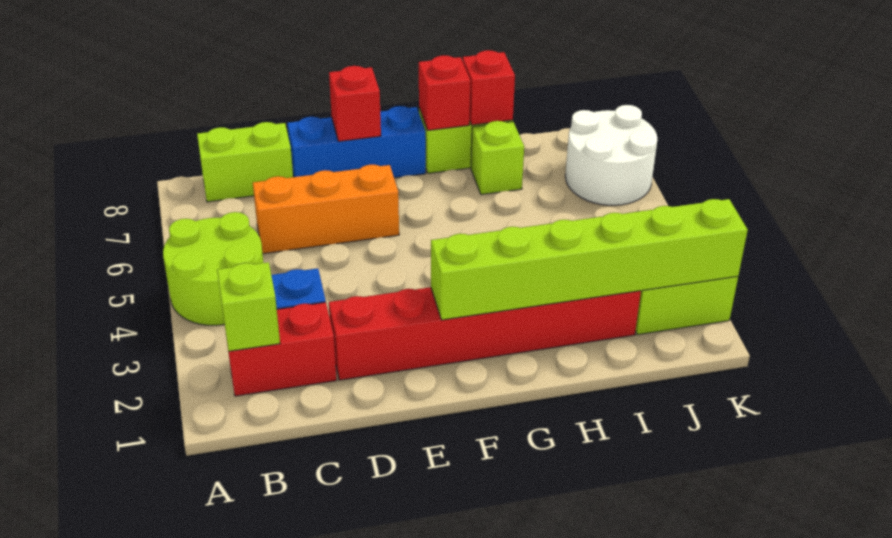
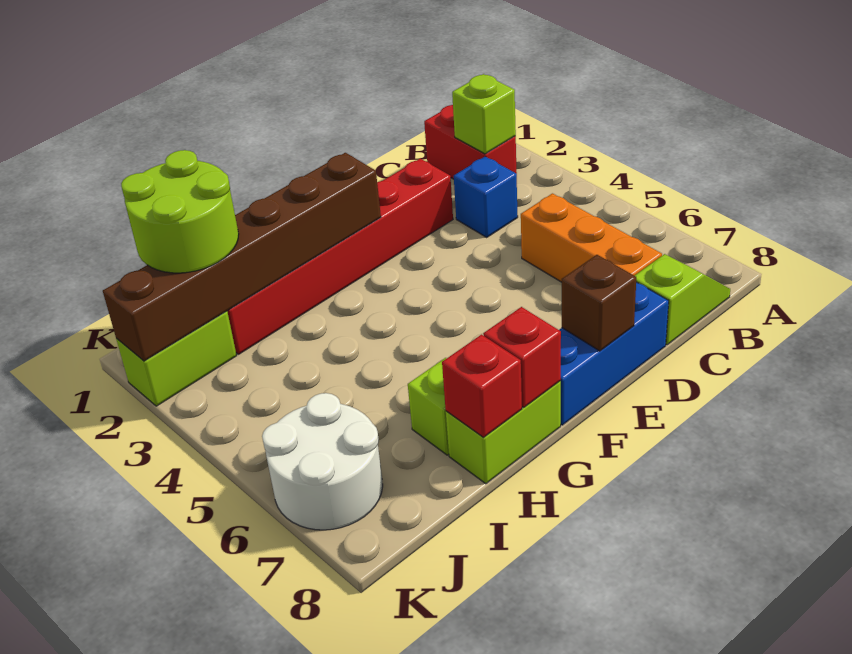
lime 2x2 round brick [163,212,264,325] -> lime 2x2 round brick moved to [121,150,239,273]
red 1x2 brick [227,302,337,396] -> red 1x2 brick turned to [424,105,517,179]
lime 1x2 brick [197,122,293,202] -> lime 1x2 slope [635,254,730,345]
orange 1x3 brick [253,165,399,254] -> orange 1x3 brick turned to [521,193,662,282]
red 1x1 brick [329,66,381,141] -> brown 1x1 brick [562,255,636,351]
lime 1x6 brick [431,199,748,320] -> brown 1x6 brick [103,153,381,361]

